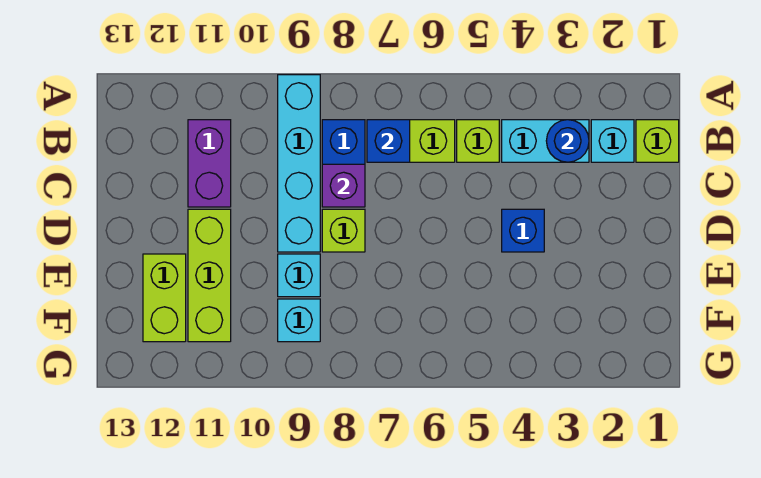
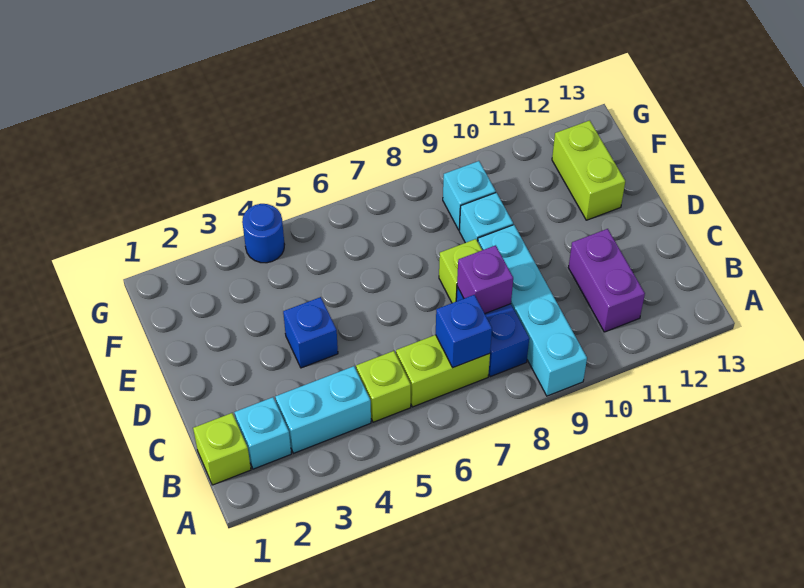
blue 1x1 round brick [546,120,589,162] -> blue 1x1 round brick moved to [242,204,285,263]
lime 1x3 brick [188,209,231,342] -> none

